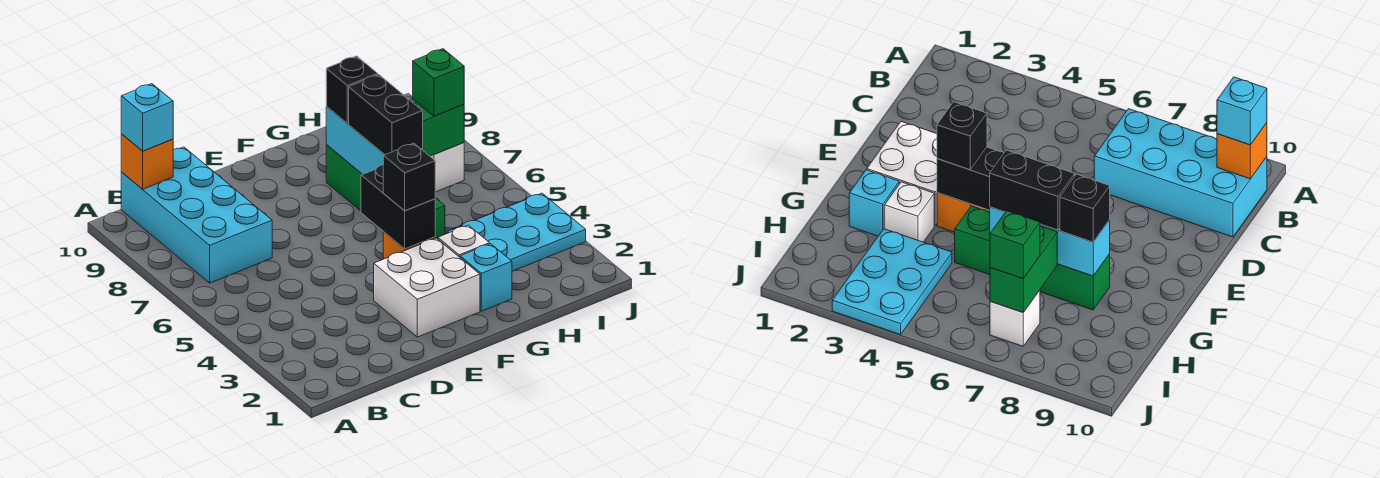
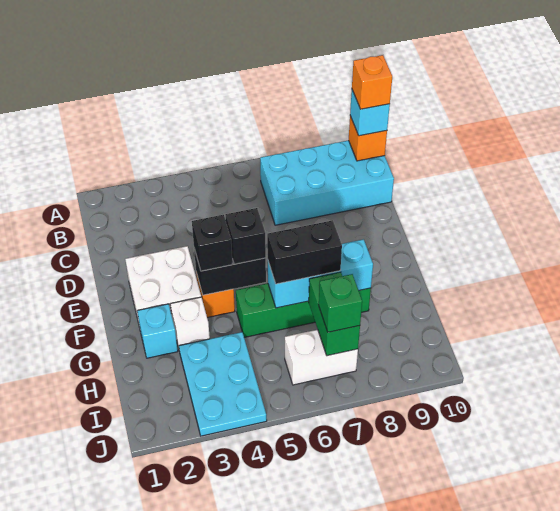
none -> orange 1x1 brick [352,55,392,109]
black 1x1 brick [326,56,378,124] -> black 1x1 brick moved to [226,208,266,264]
white 1x1 brick [430,143,464,192] -> white 1x2 brick [285,330,358,385]

